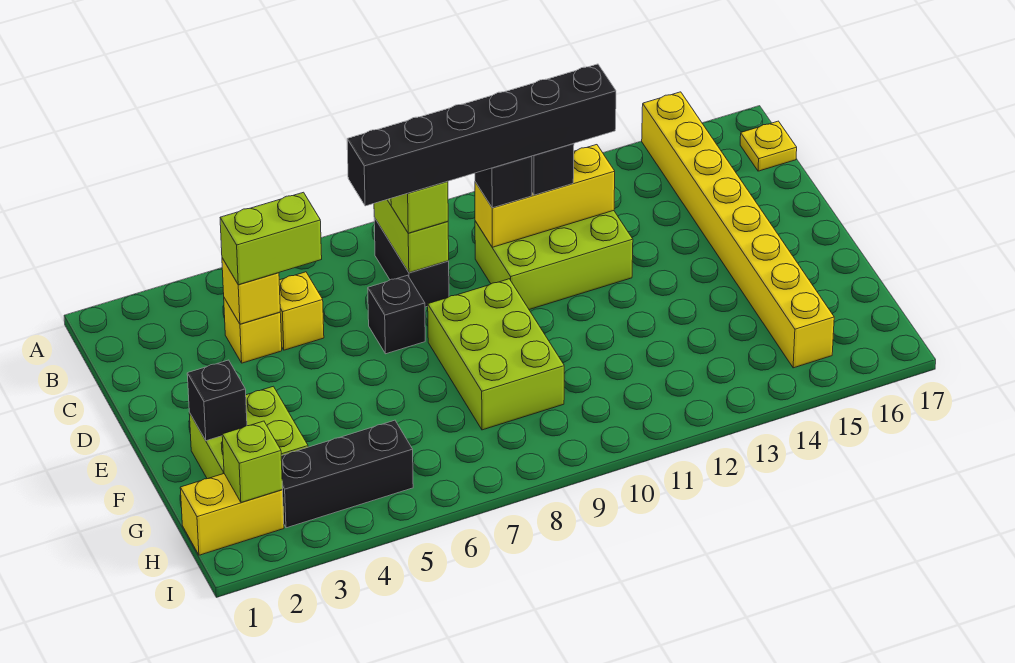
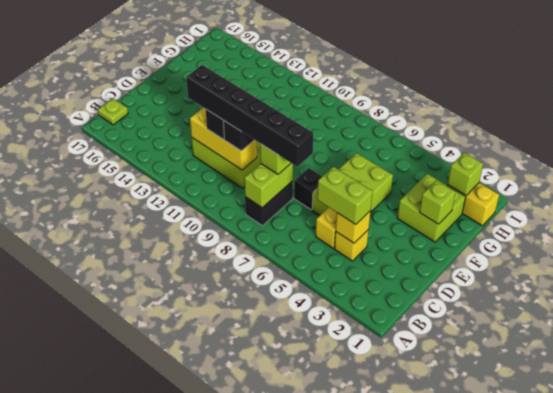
yellow 1x8 brick [642,92,834,368] -> none
yellow 1x1 plate [740,121,797,171] -> lime 1x1 plate [98,98,128,125]
lime 2x3 brick [428,279,564,430] -> lime 2x3 brick moved to [312,153,393,215]
black 1x1 brick [187,360,247,441] -> lime 1x1 brick [420,180,456,224]
black 1x3 brick [281,420,413,528] -> none

